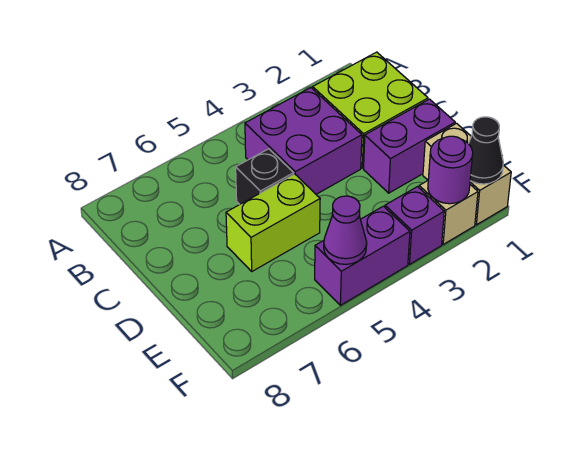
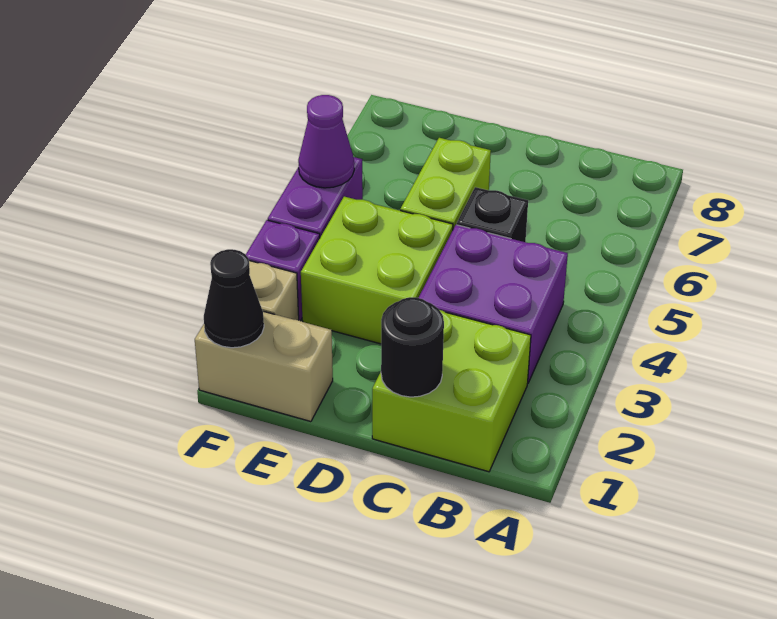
none -> black 1x1 round brick [381,297,444,397]
purple 1x2 brick [364,99,455,193] -> none
none -> lime 2x2 brick [301,197,453,344]
purple 1x1 round brick [428,136,473,204] -> none

